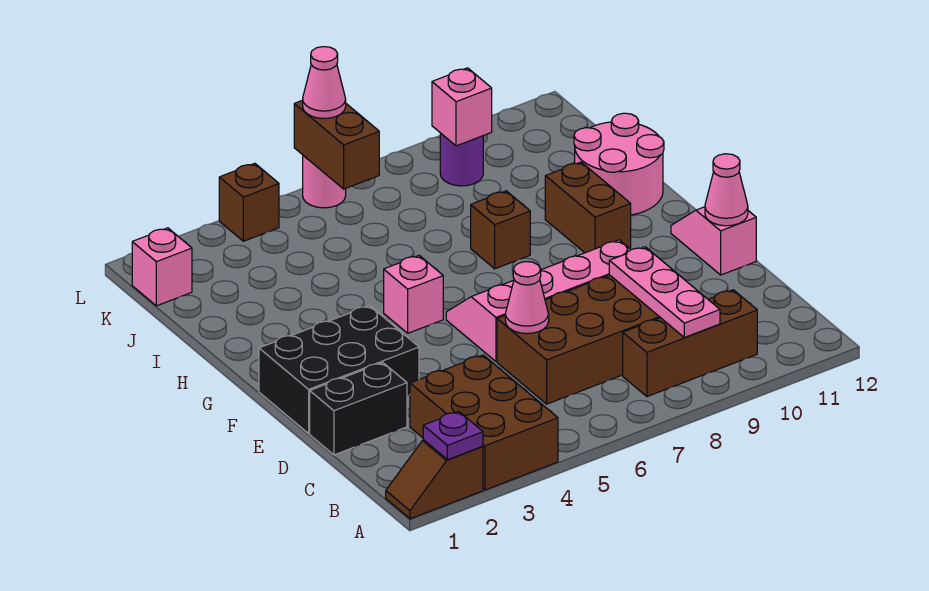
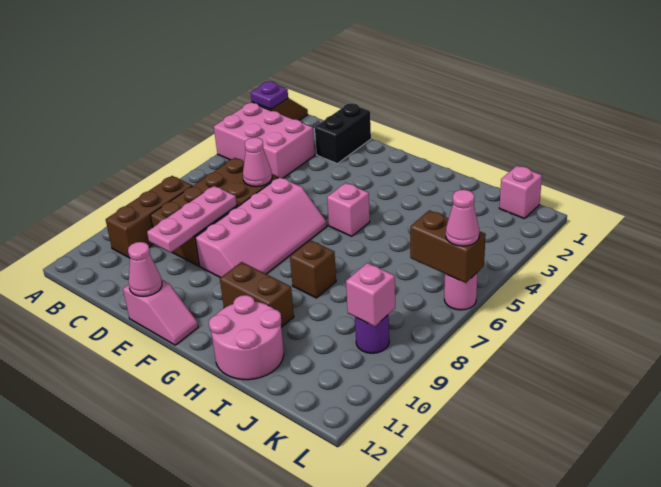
brown 2x3 brick [410,355,558,490] -> pink 2x3 brick [214,103,315,178]
pink 1x3 plate [609,247,720,337] -> pink 1x3 plate turned to [147,186,237,253]
black 2x3 brick [259,306,419,433] -> none
brown 1x1 brick [219,163,279,241] -> none

